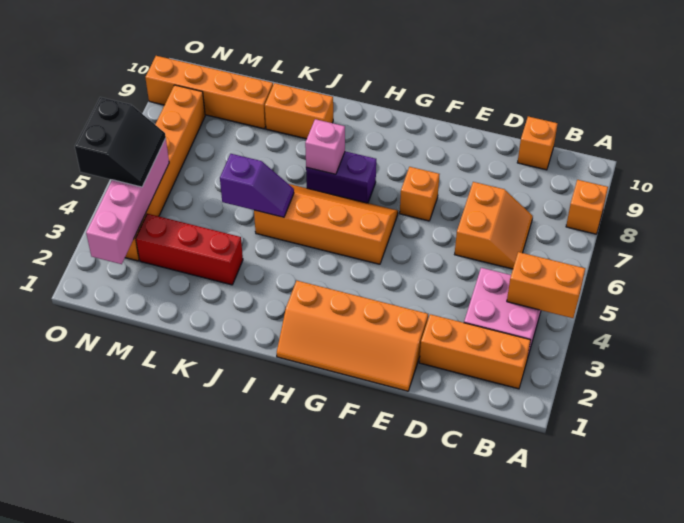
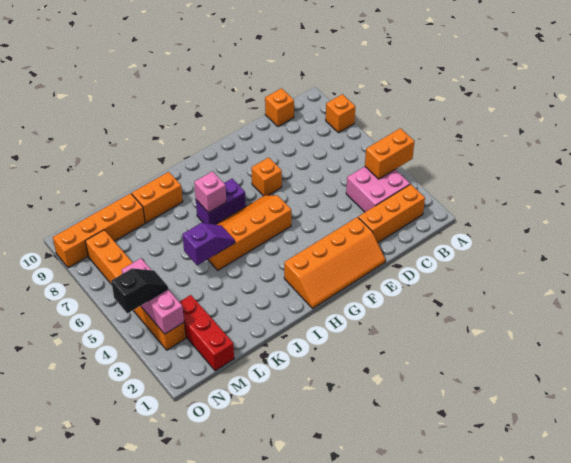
orange 2x2 slope [455,182,533,269] -> none
red 1x3 brick [136,214,243,285] -> red 1x3 brick turned to [180,295,234,371]
pink 1x4 brick [86,139,169,264] -> pink 1x3 brick [122,258,184,334]
black 2x2 slope [75,97,166,187] -> black 1x2 slope [111,268,168,313]

